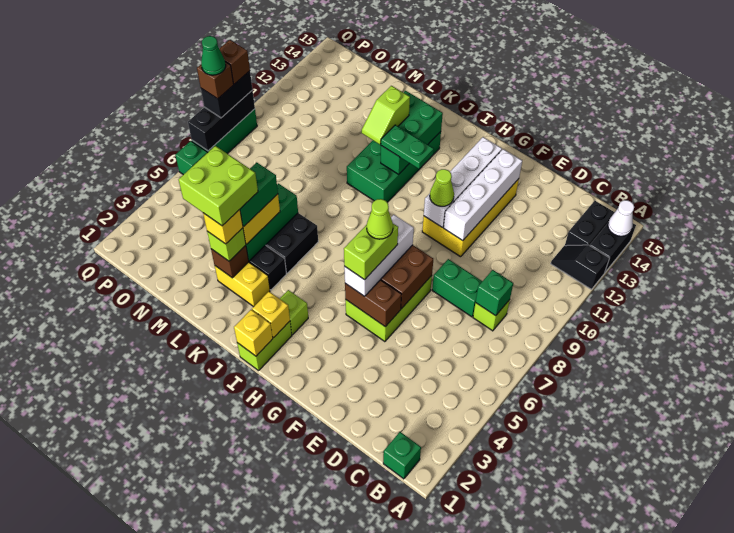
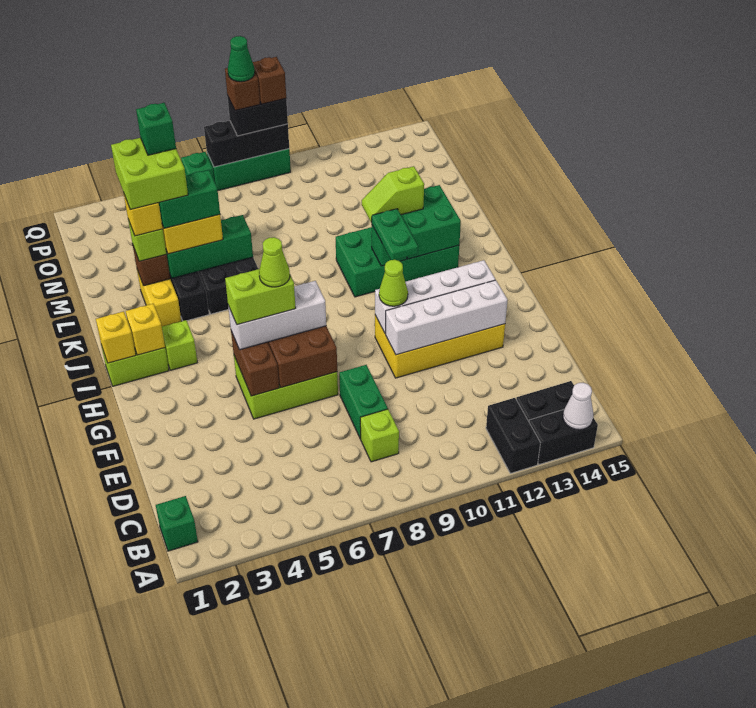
black 1x2 slope [551,245,609,289] -> black 1x2 brick [486,398,540,473]
green 1x1 brick [476,270,513,316] -> green 1x1 brick moved to [136,103,176,155]

